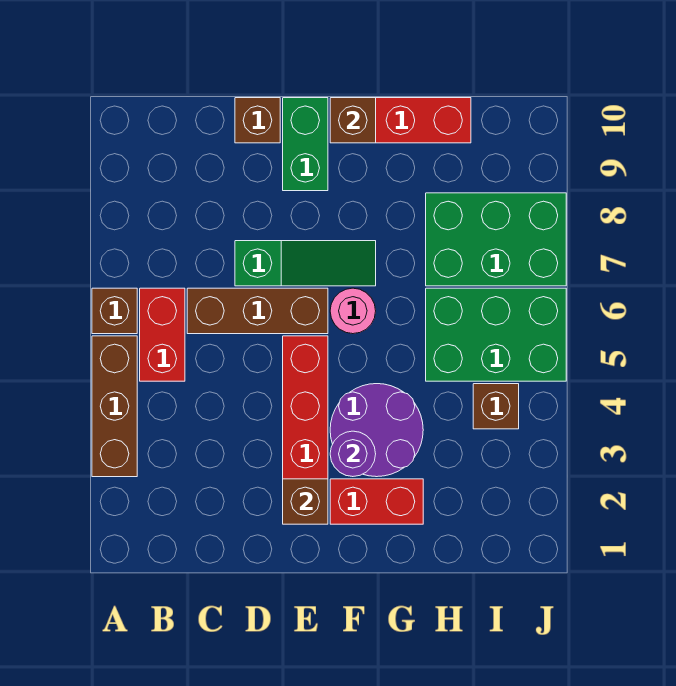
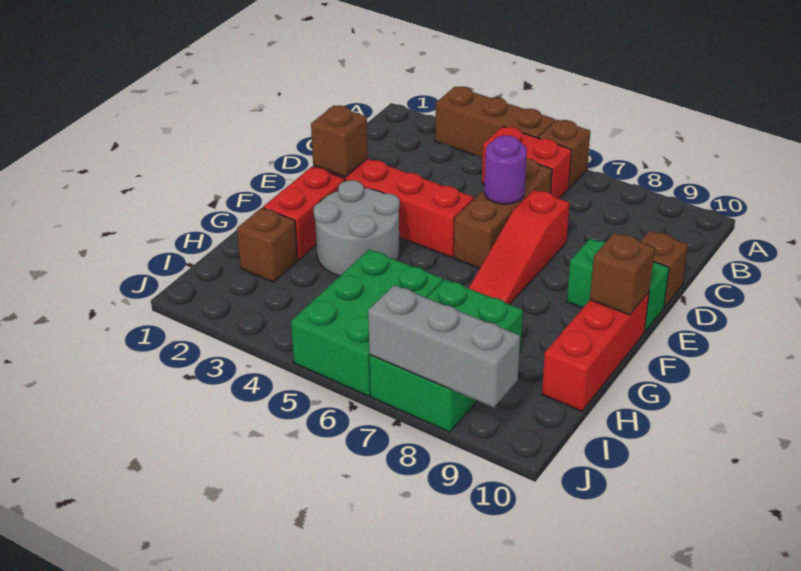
green 1x3 slope [235,241,376,286] -> red 1x3 slope [469,190,570,305]
purple 2x2 round brick [330,384,423,477] -> grey 2x2 round brick [313,180,400,276]
purple 1x1 round brick [330,431,376,477] -> purple 1x1 round brick moved to [484,135,527,204]
pink 1x1 round brick [330,288,376,334] -> none
brown 1x1 brick [473,384,519,429] -> brown 1x1 brick moved to [237,208,298,282]
none -> grey 1x3 brick [368,285,520,408]

